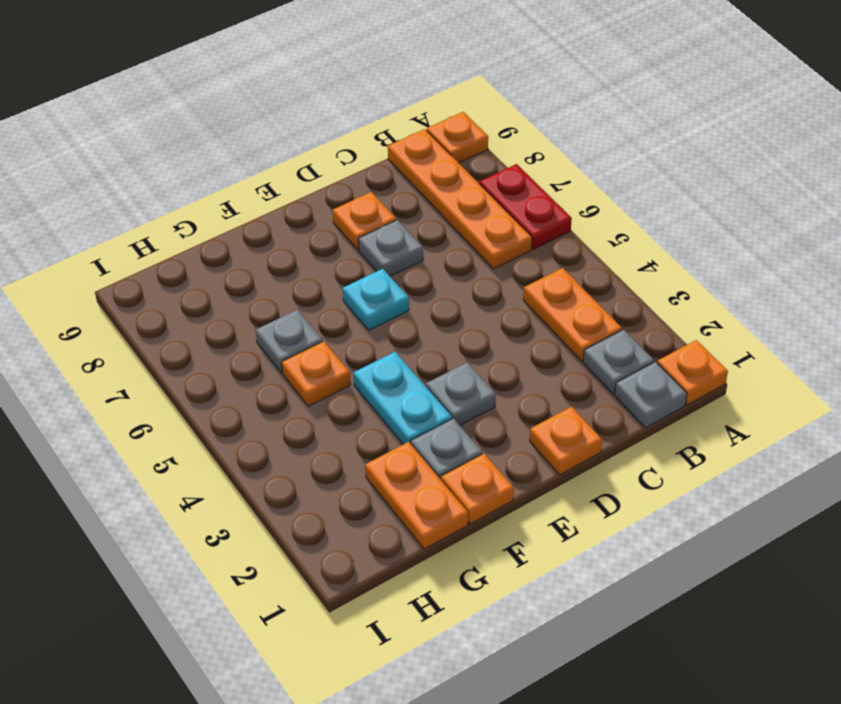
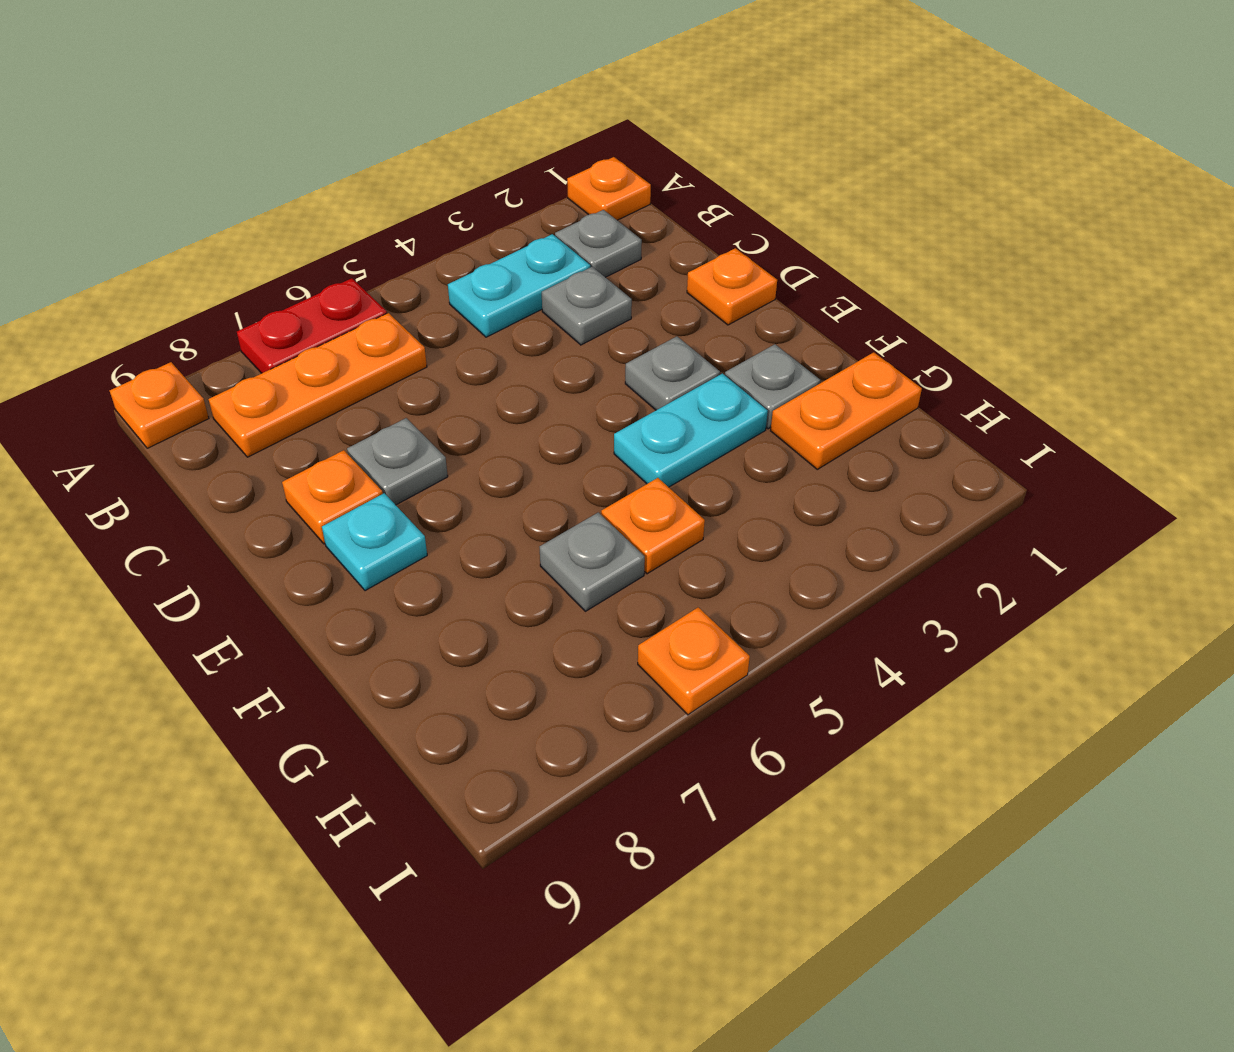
grey 1x1 plate [615,362,687,428] -> grey 1x1 plate moved to [542,267,632,345]
orange 1x2 plate [523,268,622,361] -> cyan 1x2 plate [448,234,590,337]
orange 1x4 plate [388,129,532,269] -> orange 1x3 plate [209,313,427,457]
cyan 1x1 plate [343,269,409,330] -> cyan 1x1 plate moved to [322,493,427,591]
orange 1x1 plate [441,454,514,524] -> orange 1x1 plate moved to [638,607,750,715]

